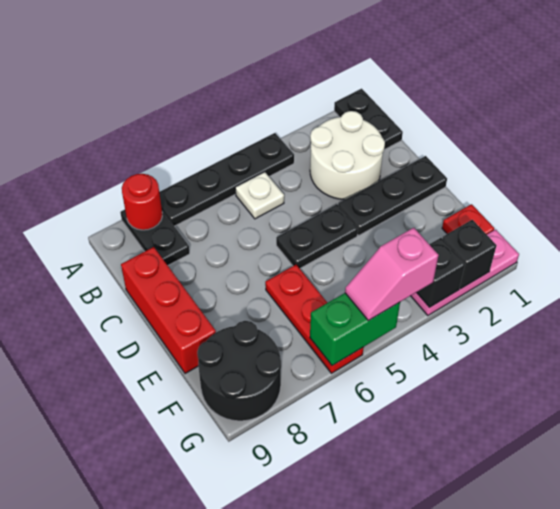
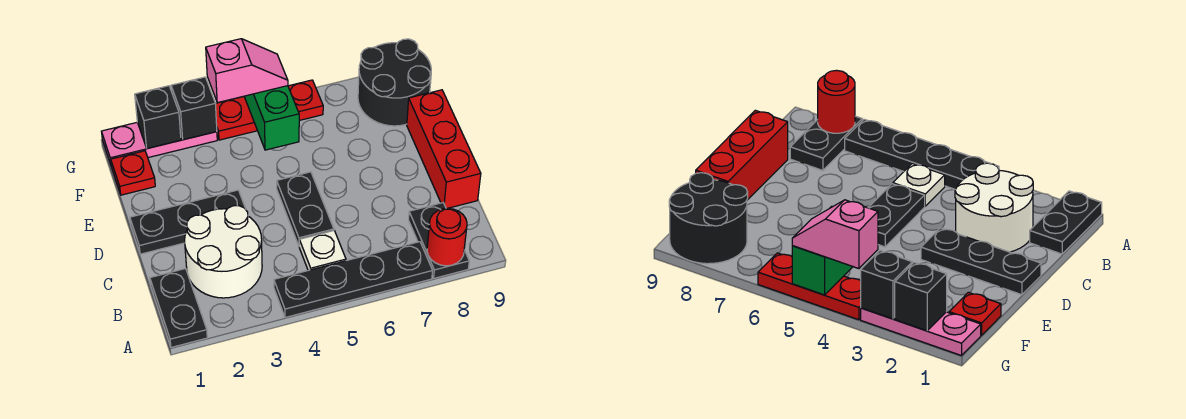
black 1x2 plate [276,204,358,268] -> black 1x2 plate turned to [277,172,334,246]
red 1x3 plate [265,265,364,373] -> red 1x3 plate turned to [215,80,323,140]
green 1x2 brick [310,293,400,366] -> green 1x2 brick turned to [244,86,299,150]

